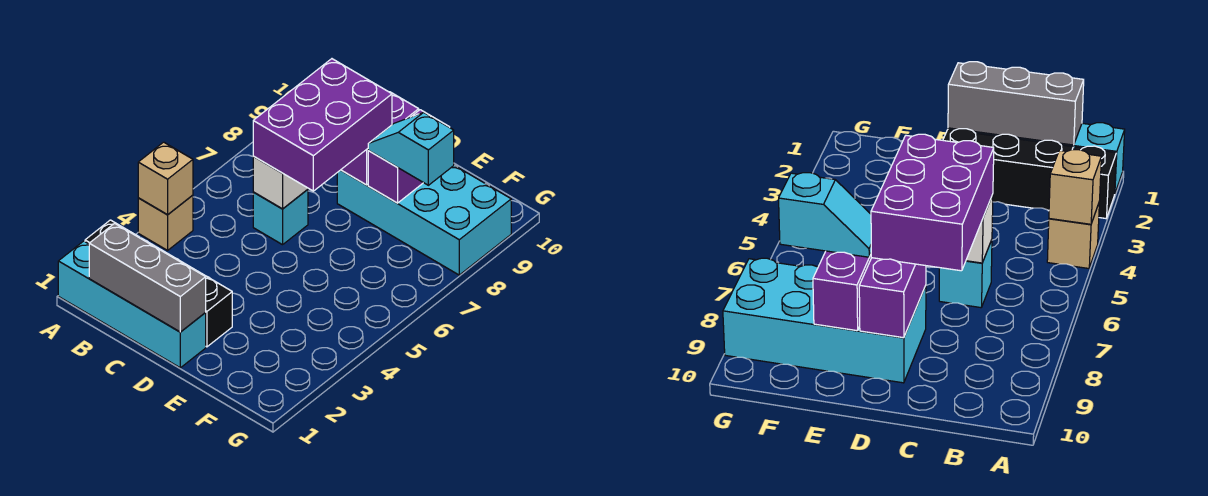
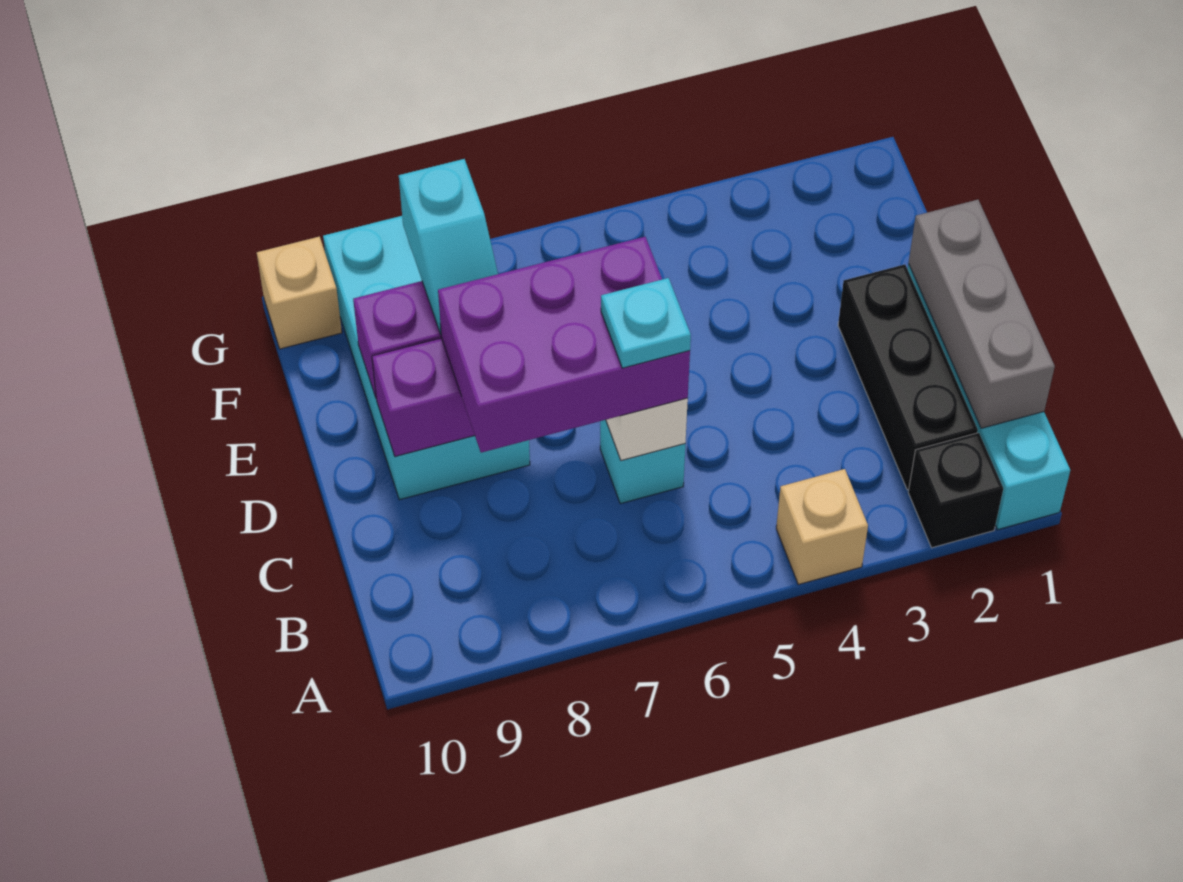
tan 1x1 brick [138,142,193,215] -> tan 1x1 brick moved to [257,237,342,349]
none -> cyan 1x1 plate [601,278,691,368]

